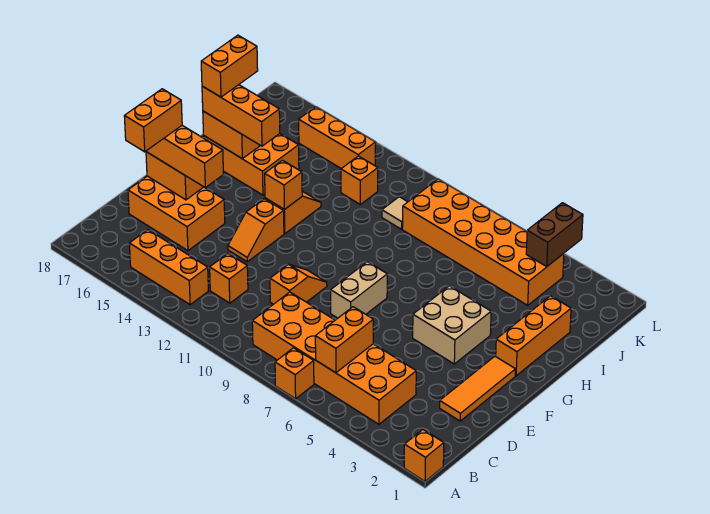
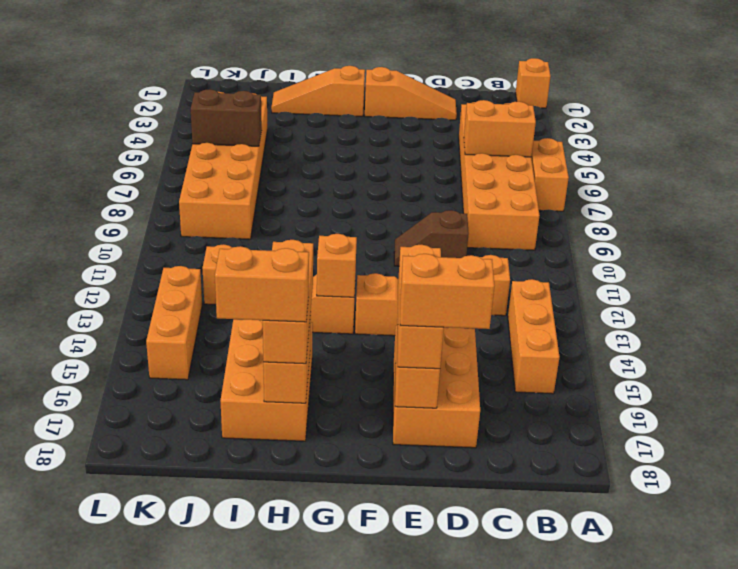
orange 1x1 brick [275,348,314,399] -> orange 1x2 brick [531,138,569,211]
orange 1x3 tile [440,356,516,421] -> orange 1x3 slope [365,67,457,120]
orange 1x2 slope [270,264,327,304] -> brown 1x2 slope [394,210,469,266]
tan 1x2 brick [331,262,387,318] -> none
tan 2x2 brick [413,286,491,364] -> none
orange 1x3 brick [496,296,571,376] -> orange 1x3 slope [271,66,365,116]
tan 1x1 tile [382,197,407,229] -> none
brown 1x2 brick [526,203,583,266] -> brown 1x2 brick moved to [191,89,262,146]

